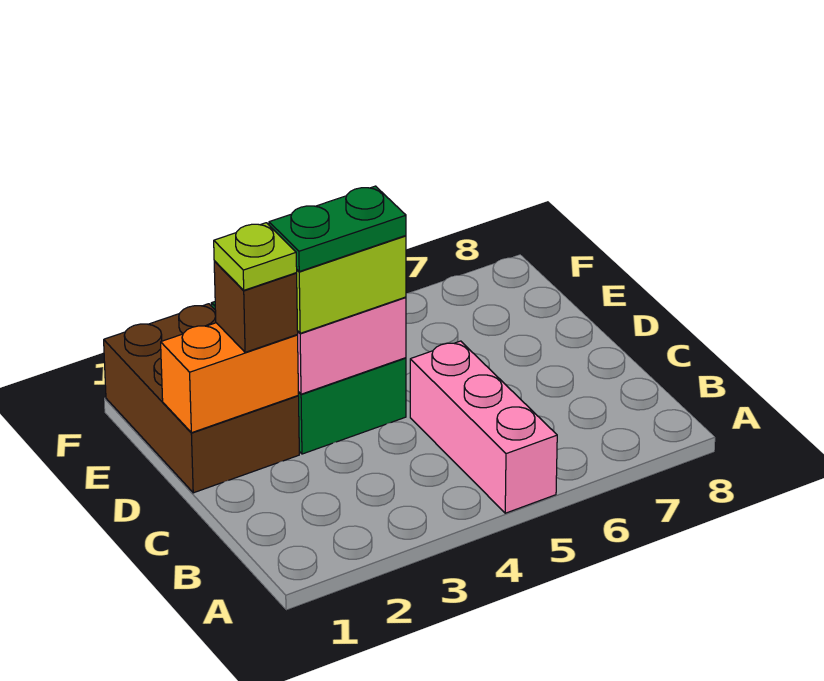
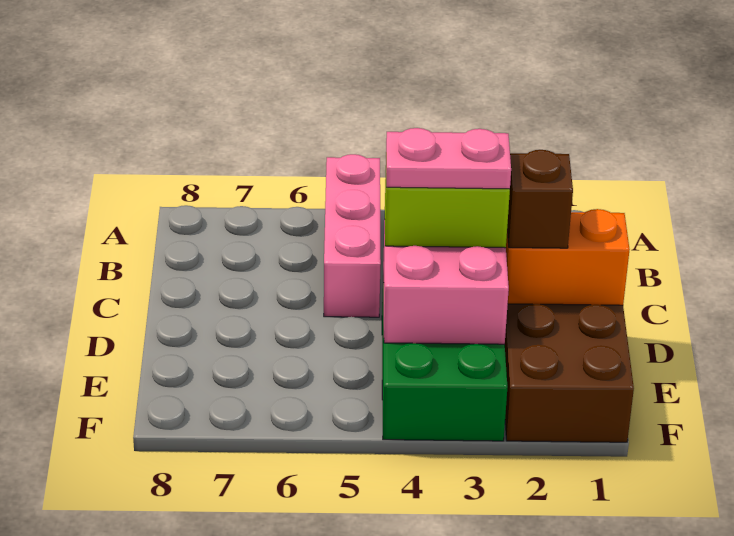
lime 1x1 plate [214,223,297,290] -> none
green 1x2 plate [269,186,406,271] -> pink 1x2 plate [386,128,511,189]

